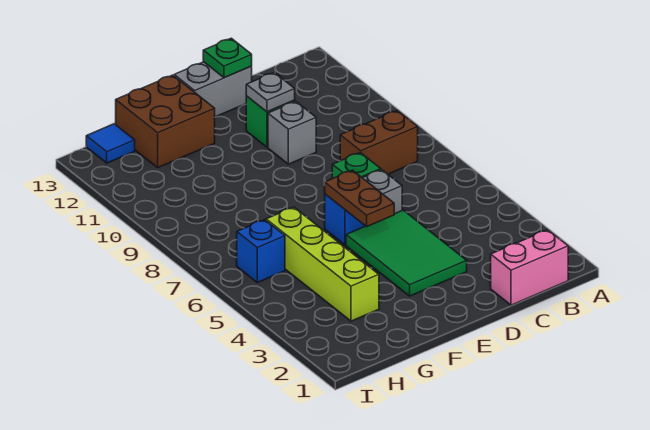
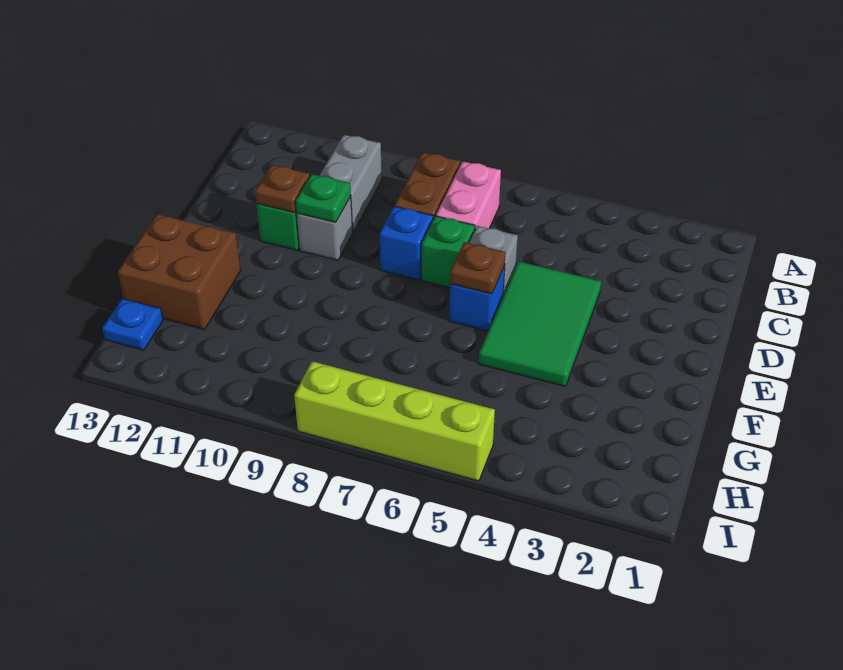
pink 1x2 brick [491,230,568,305] -> pink 1x2 brick moved to [436,161,501,230]
green 2x3 tile [346,210,467,296] -> green 2x3 tile turned to [479,261,601,387]
grey 1x1 plate [246,72,295,112] -> brown 1x1 plate [255,165,310,213]
grey 1x2 brick [174,62,252,117] -> grey 1x2 brick moved to [319,135,382,232]
green 1x1 plate [203,38,252,78] -> green 1x1 plate moved to [296,174,351,222]
brown 1x2 plate [325,170,394,226] -> brown 1x1 plate [450,242,506,294]
lime 1x4 brick [266,207,379,321] -> lime 1x4 brick moved to [294,361,495,481]
blue 1x1 brick [237,220,285,282] -> blue 1x1 brick moved to [379,206,433,280]
blue 1x1 tile [86,124,135,163] -> blue 1x1 plate [102,298,163,350]

